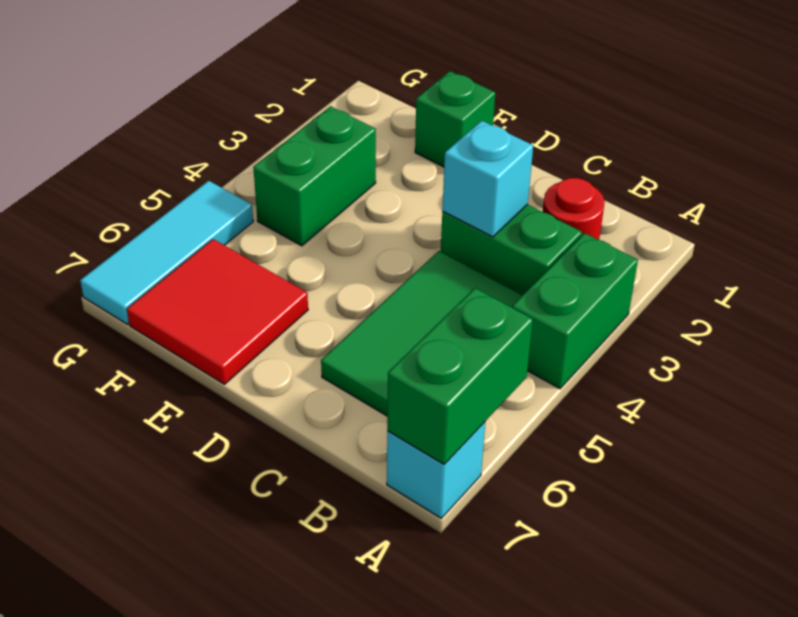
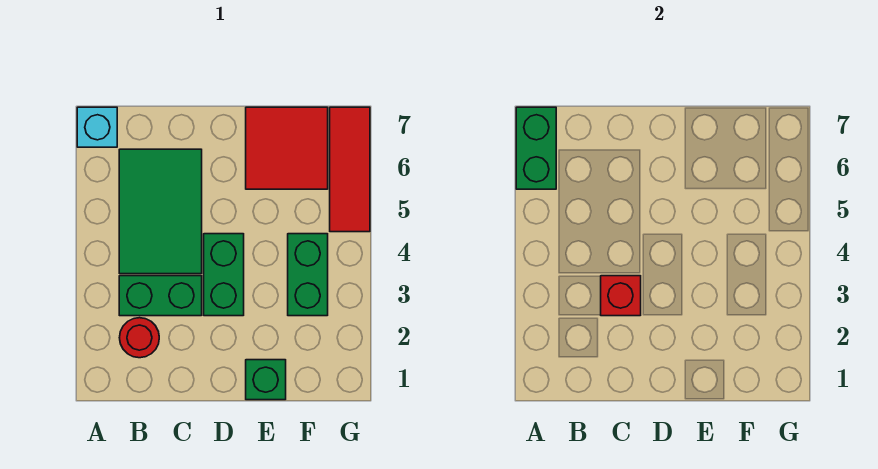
green 1x2 brick [512,233,638,389] -> green 1x2 brick moved to [204,234,244,316]
cyan 1x1 brick [442,121,533,237] -> red 1x1 brick [601,276,641,316]
cyan 1x3 tile [80,181,253,324] -> red 1x3 tile [330,107,370,232]

